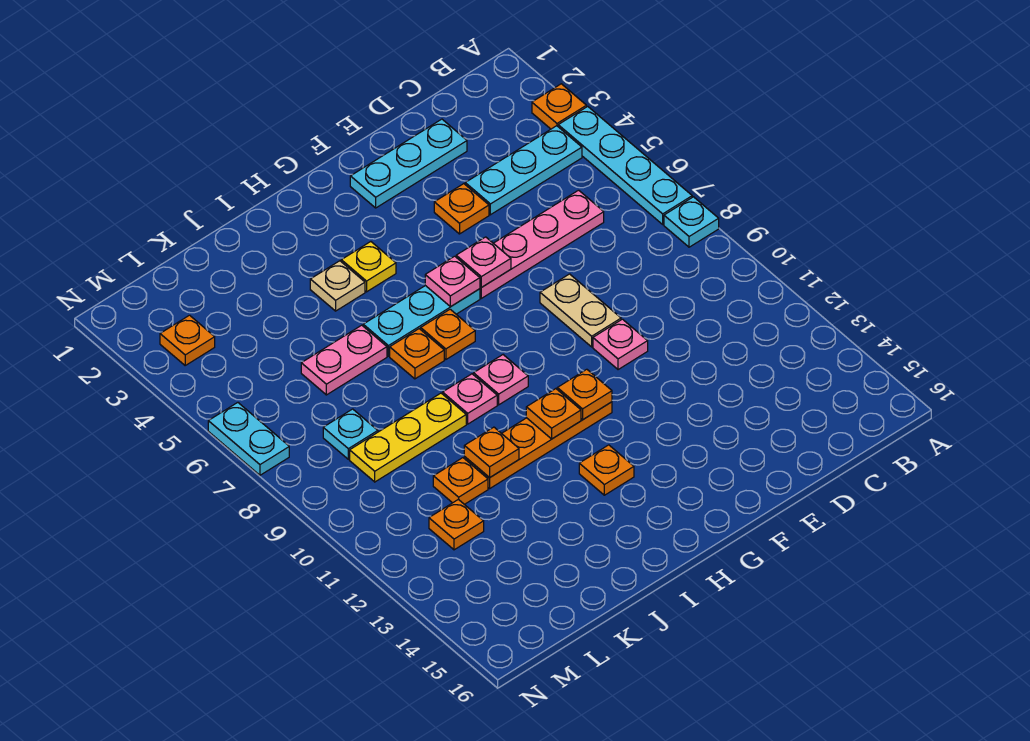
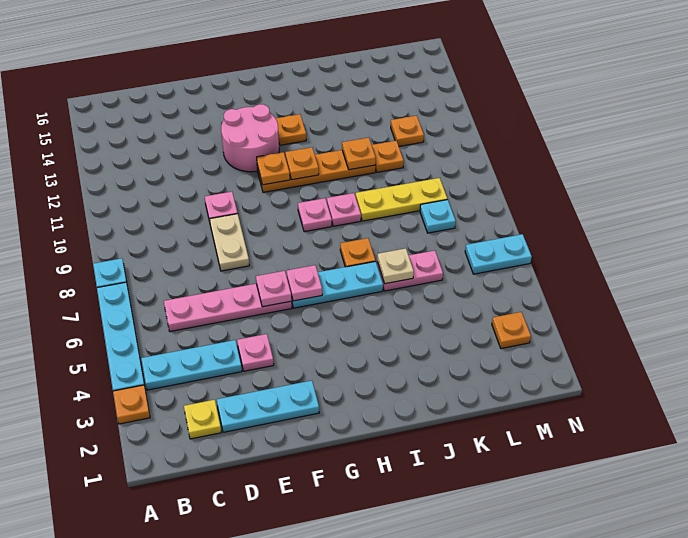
orange 1x1 plate [434,184,489,234] -> pink 1x1 plate [237,334,274,371]
none -> pink 2x2 round brick [221,104,279,172]
yellow 1x1 plate [341,242,396,292] -> yellow 1x1 plate moved to [184,400,221,439]
orange 1x1 plate [421,309,475,360] -> none
tan 1x1 plate [310,261,365,311] -> tan 1x1 plate moved to [377,248,414,284]
cyan 1x2 plate [208,403,289,475] -> cyan 1x2 plate turned to [465,234,532,274]

